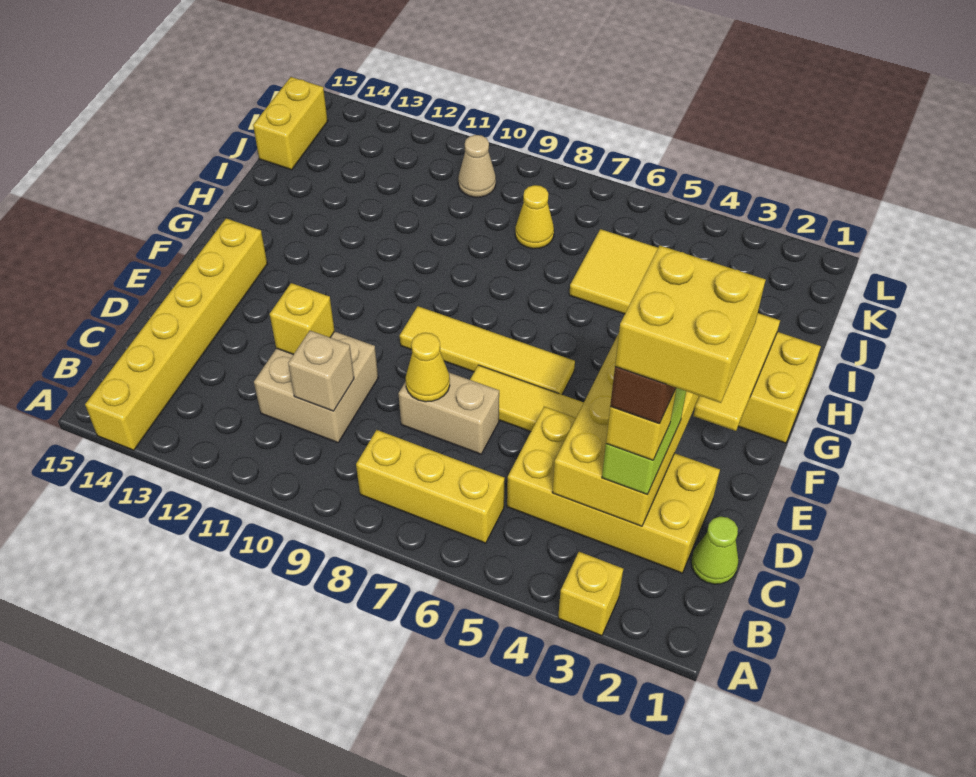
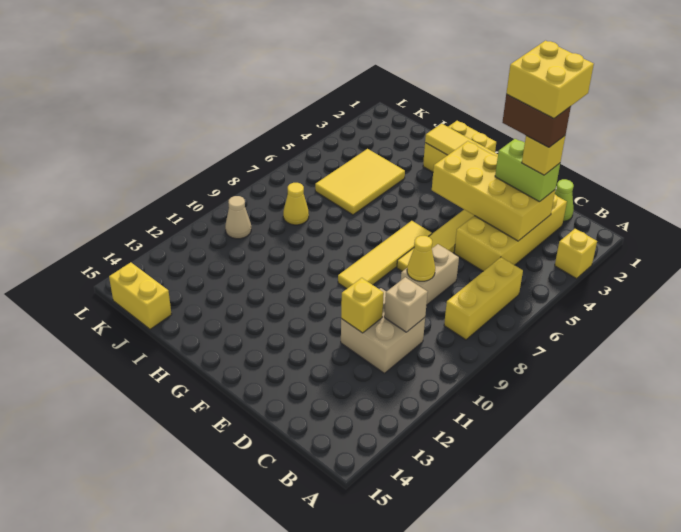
yellow 1x6 brick [85,218,267,450] -> none

